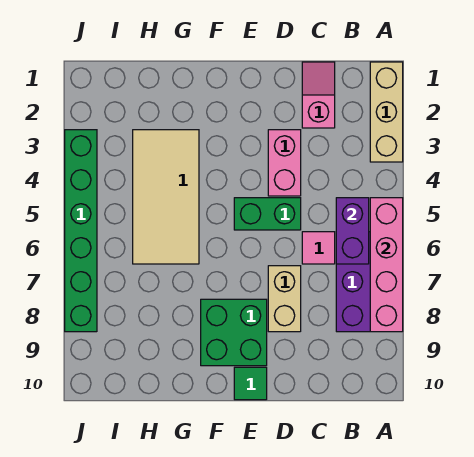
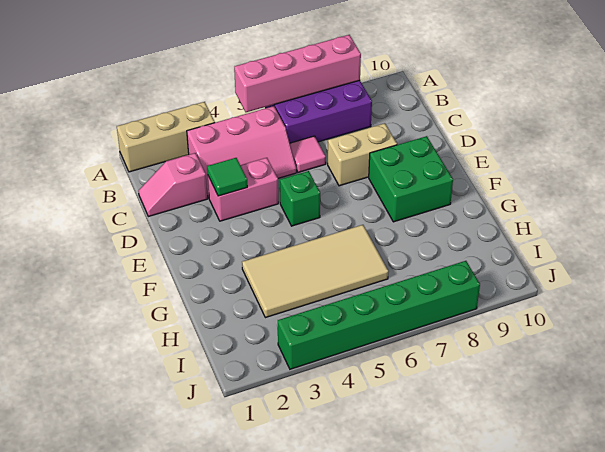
none -> pink 2x3 slope [187,106,297,198]
purple 1x2 brick [336,198,369,264] -> none
green 1x2 brick [234,198,301,230] -> green 1x1 brick [280,171,320,226]
green 1x1 tile [234,367,267,400] -> green 1x1 tile moved to [207,158,247,196]

